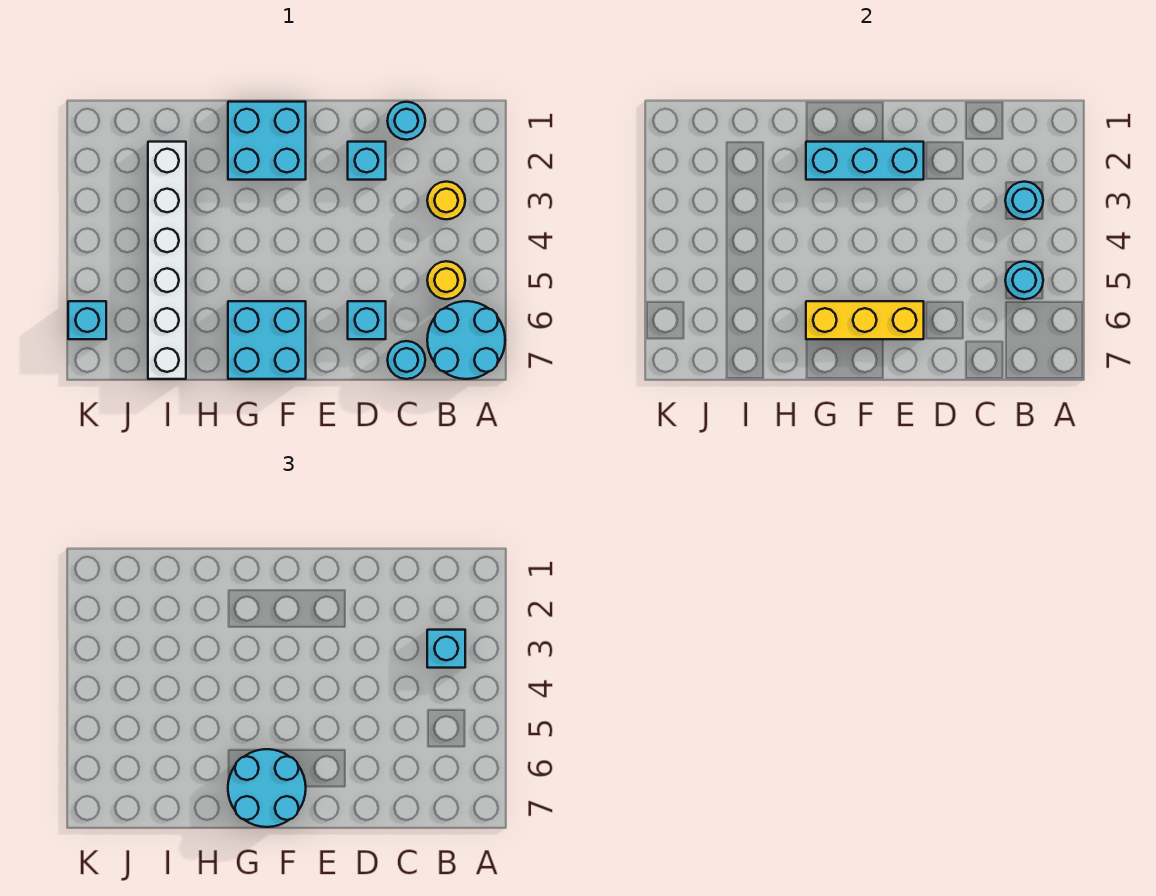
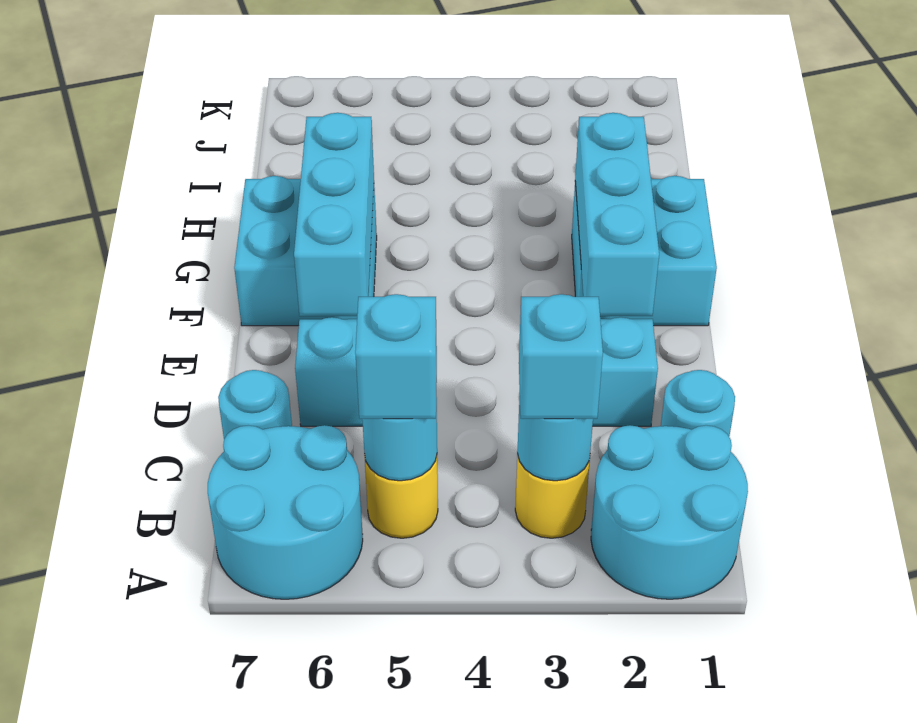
yellow 1x3 brick [806,301,924,339] -> cyan 1x3 brick [294,113,374,316]
cyan 2x2 round brick [228,749,306,827] -> cyan 2x2 round brick moved to [591,425,748,599]
white 1x6 brick [148,142,186,379] -> none
cyan 1x1 brick [68,301,106,339] -> cyan 1x1 brick moved to [355,294,437,419]

